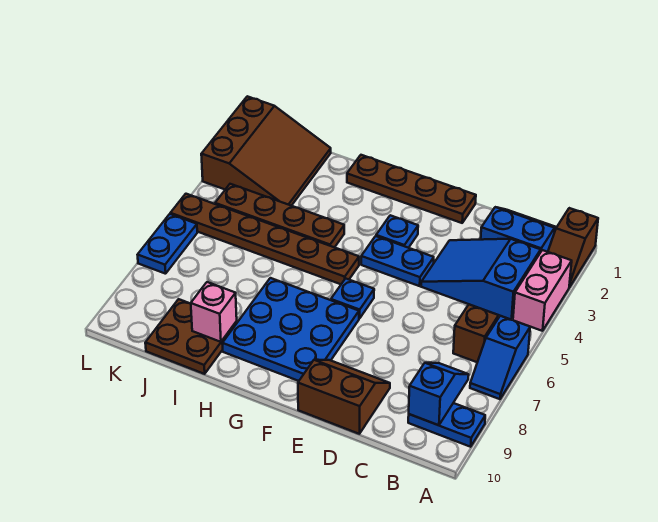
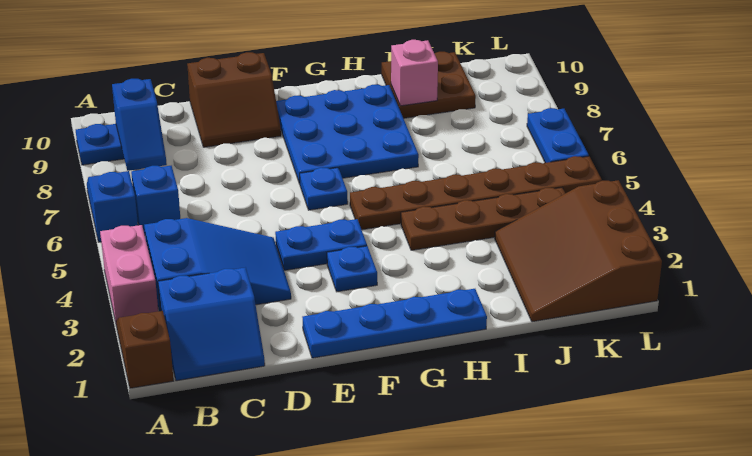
brown 1x1 brick [453,305,499,362] -> blue 1x1 brick [131,166,180,235]
brown 1x4 plate [347,155,476,223] -> blue 1x4 plate [303,289,487,358]

